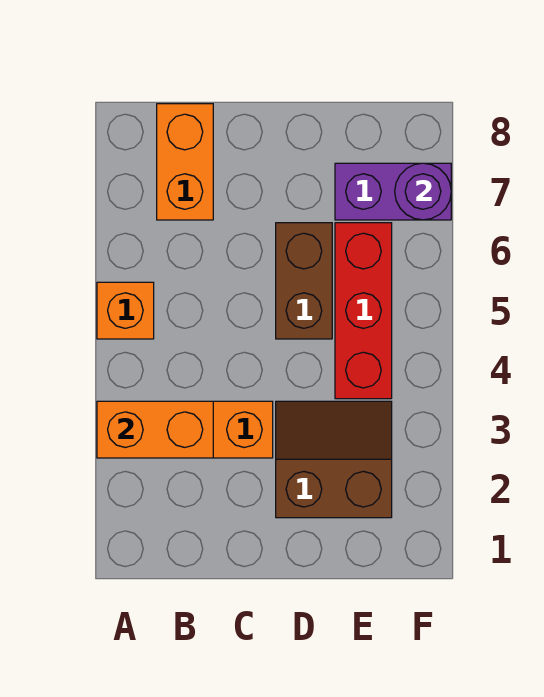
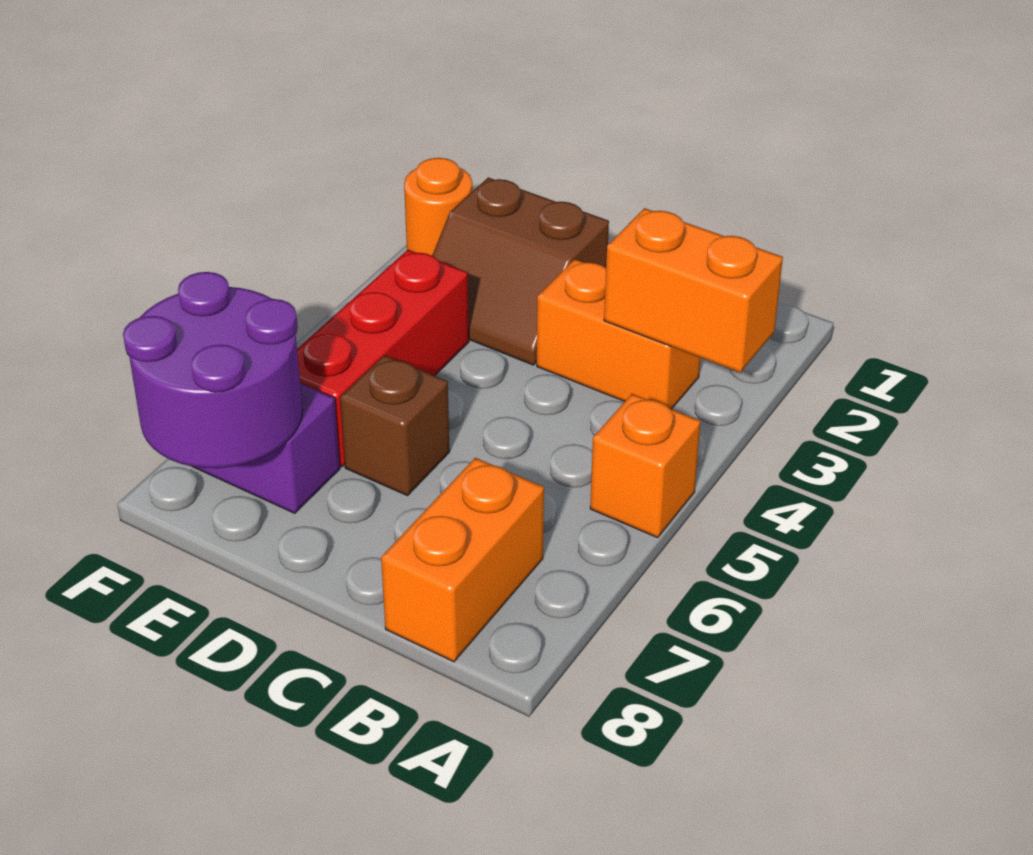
brown 1x2 brick [276,223,332,339] -> brown 1x1 brick [340,355,450,496]
none -> orange 1x1 round brick [404,158,472,255]
purple 1x1 round brick [395,163,451,220] -> purple 2x2 round brick [123,272,302,468]

